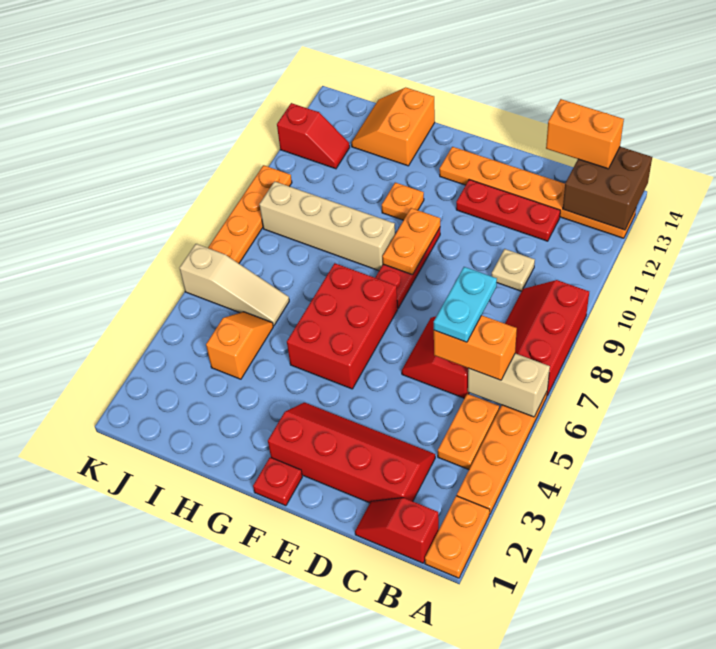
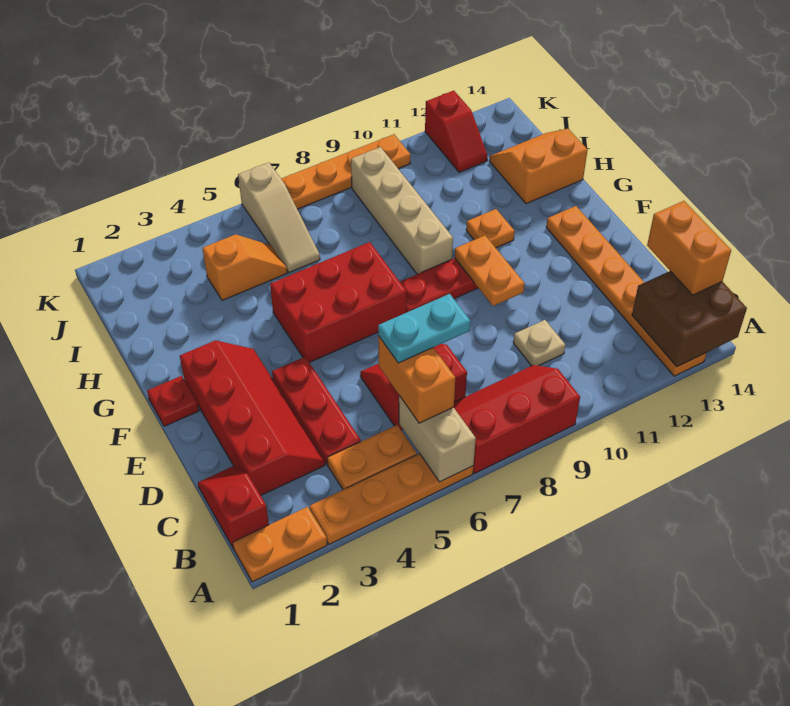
red 1x3 plate [456,180,560,241] -> red 1x3 plate moved to [272,357,361,464]
orange 1x2 plate [382,208,440,275] -> orange 1x2 plate turned to [455,236,524,306]

